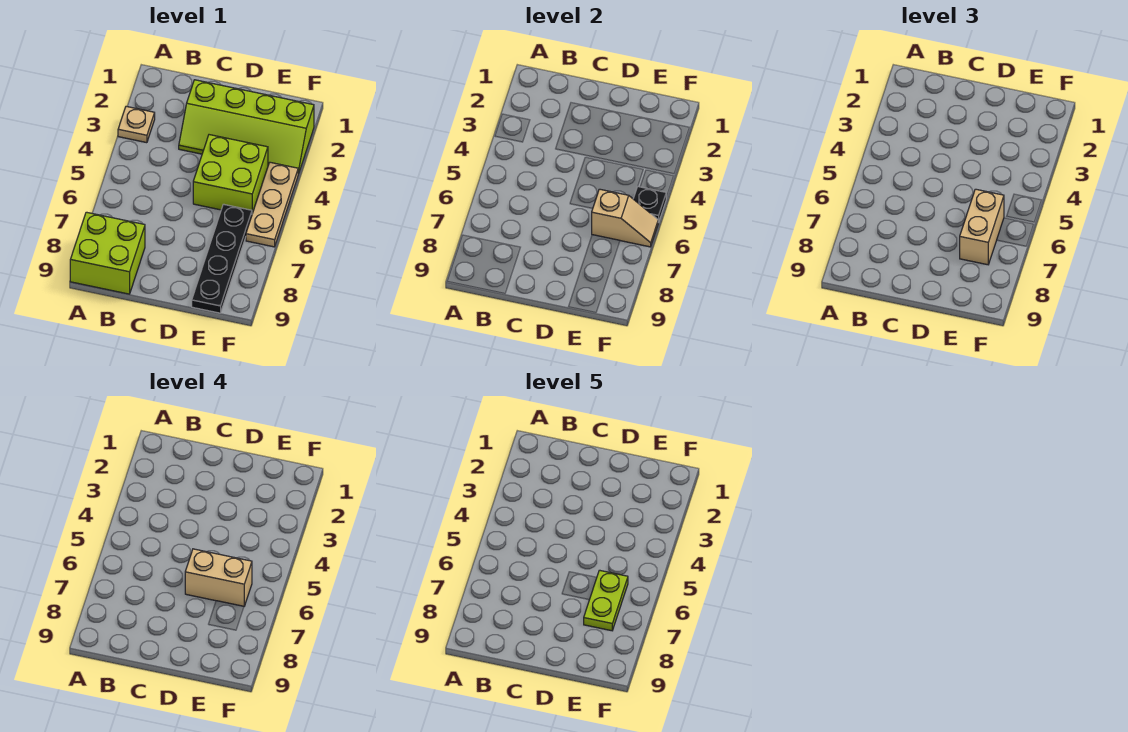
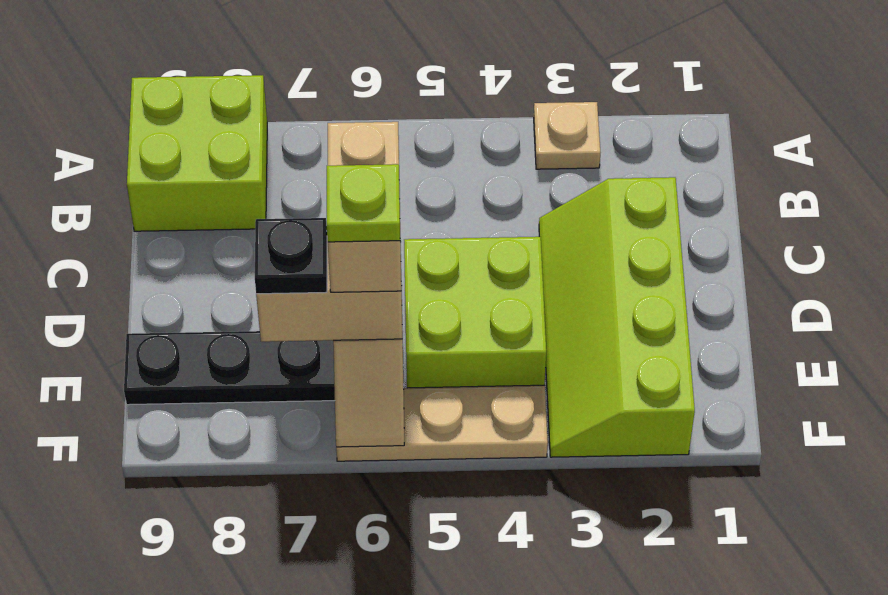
lime 1x2 plate [584,570,628,631] -> lime 1x1 plate [327,164,400,242]
black 1x1 plate [633,187,666,222] -> black 1x1 plate moved to [255,218,327,294]

